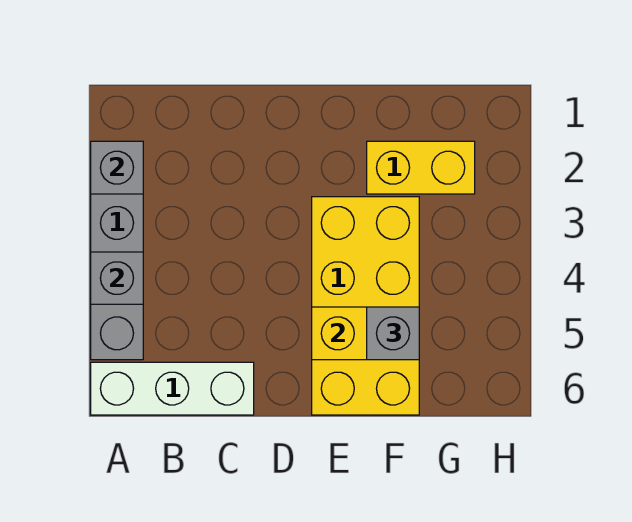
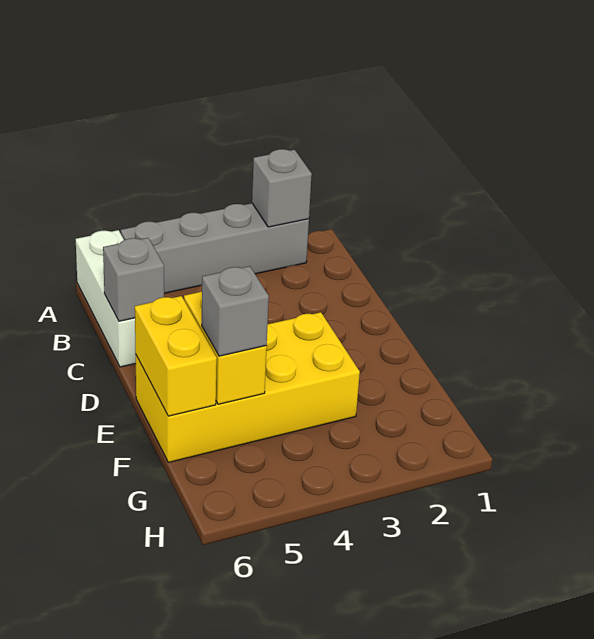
grey 1x1 brick [91,252,143,304] -> grey 1x1 brick moved to [103,238,164,321]
yellow 1x2 brick [367,141,475,194] -> yellow 1x2 brick moved to [135,296,217,416]

